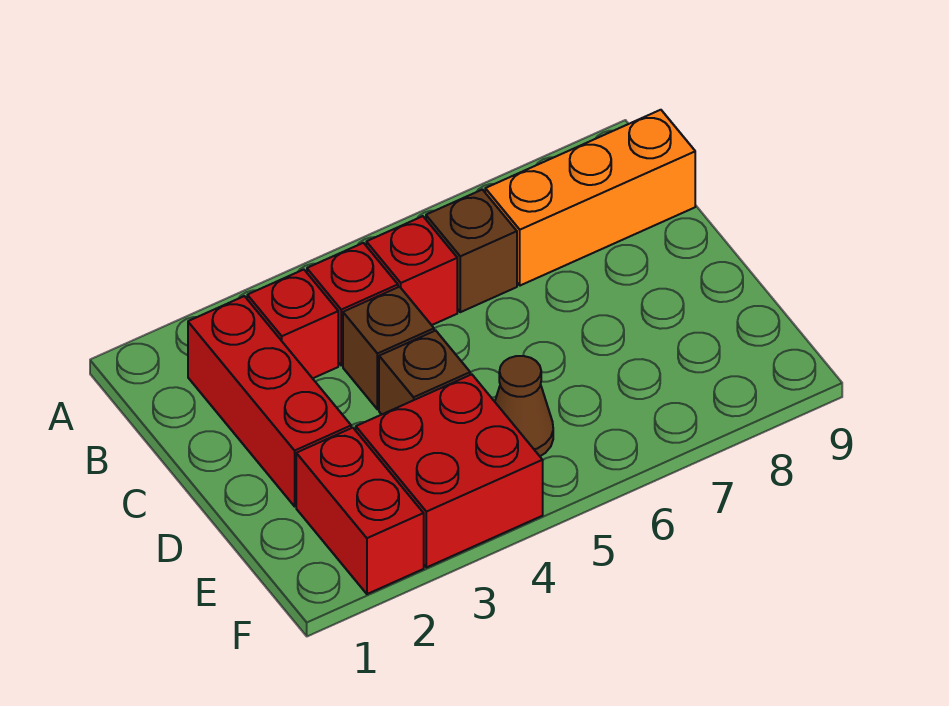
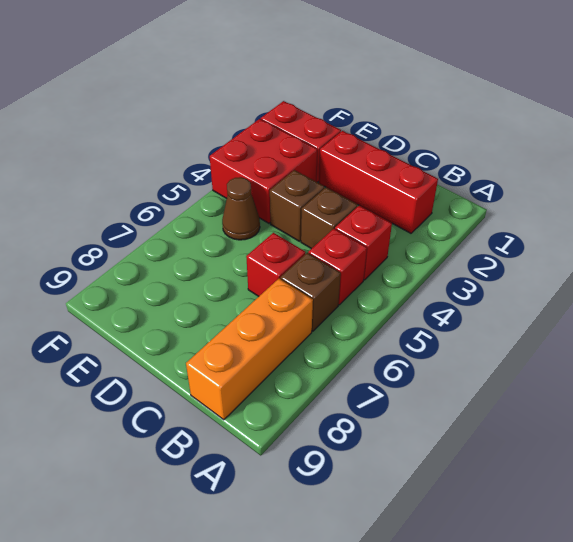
red 1x1 brick [247,270,338,378] -> red 1x1 brick moved to [246,233,306,296]

